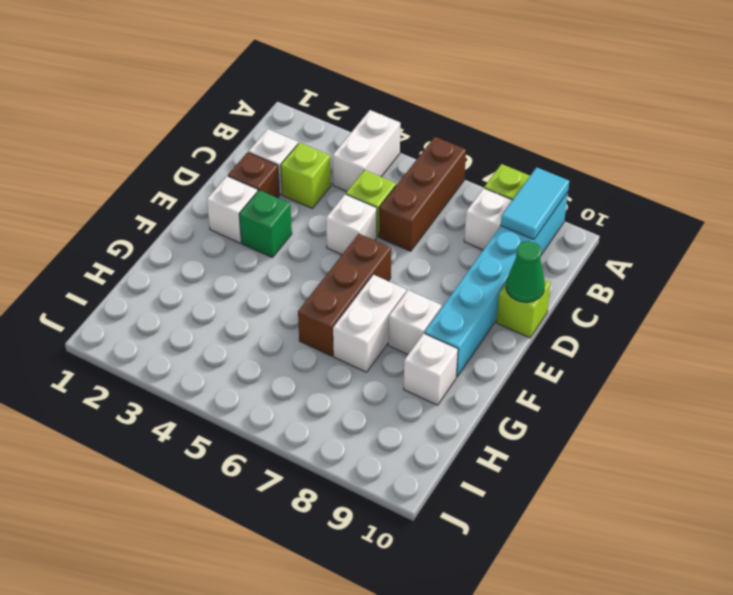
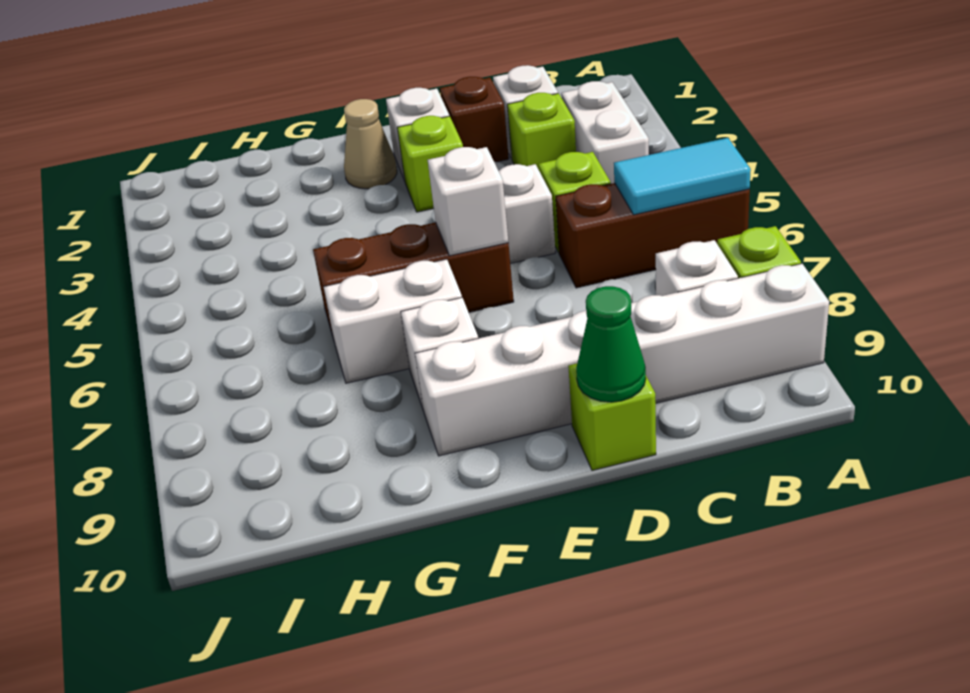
white 1x2 brick [333,110,400,191] -> white 1x2 brick turned to [561,81,649,184]
cyan 1x6 brick [425,192,568,377] -> white 1x6 brick [415,264,829,456]
cyan 1x2 tile [501,167,569,239] -> cyan 1x2 tile moved to [614,138,751,215]
green 1x1 brick [239,190,292,257] -> lime 1x1 brick [397,116,463,212]
none -> tan 1x1 cone [344,99,397,189]
white 1x1 brick [404,333,458,405] -> white 1x1 brick moved to [428,147,508,256]

